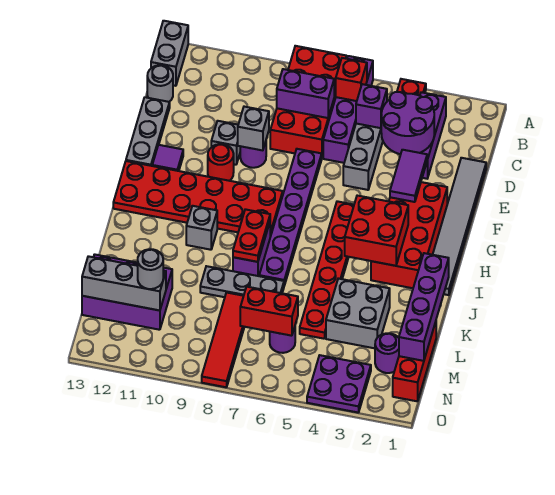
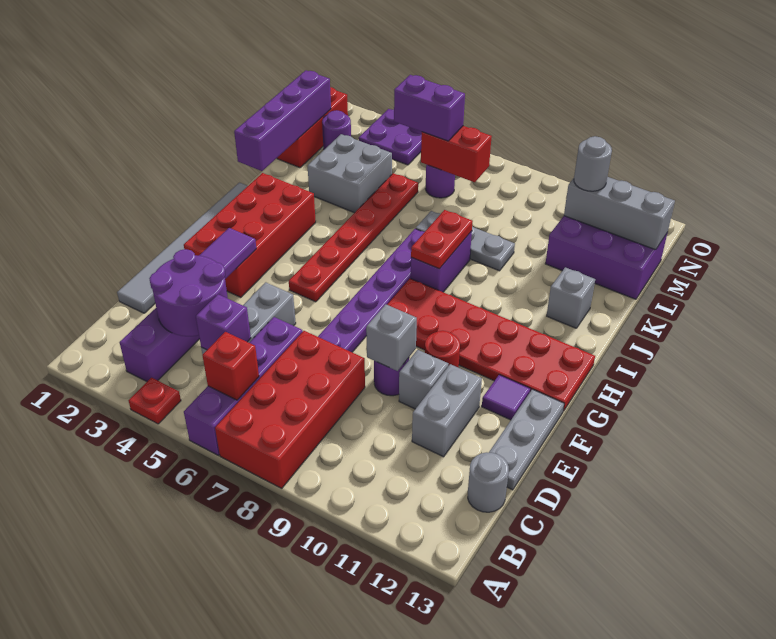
grey 1x2 brick [151,21,188,86] -> grey 1x2 brick moved to [412,364,482,457]
purple 1x2 brick [277,69,334,118] -> purple 1x2 brick moved to [394,75,465,141]
red 2x2 brick [345,196,408,266] -> none
grey 1x1 brick [186,206,217,250] -> grey 1x1 brick moved to [547,267,595,328]
red 1x4 tile [202,293,244,387] -> none

